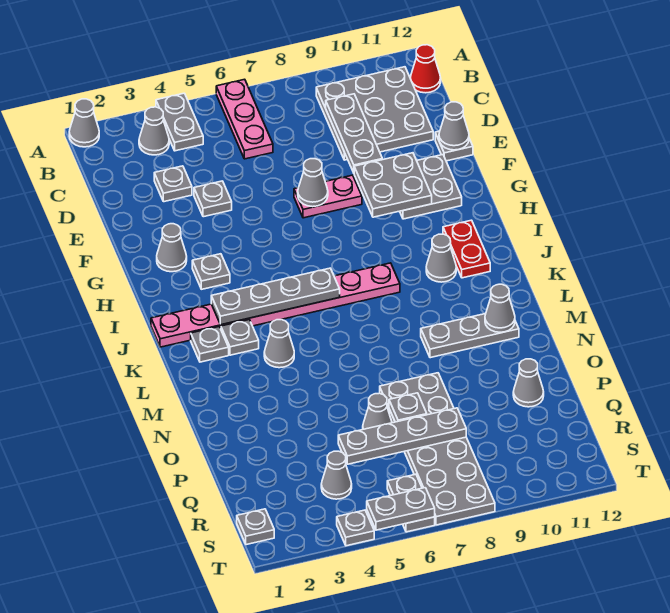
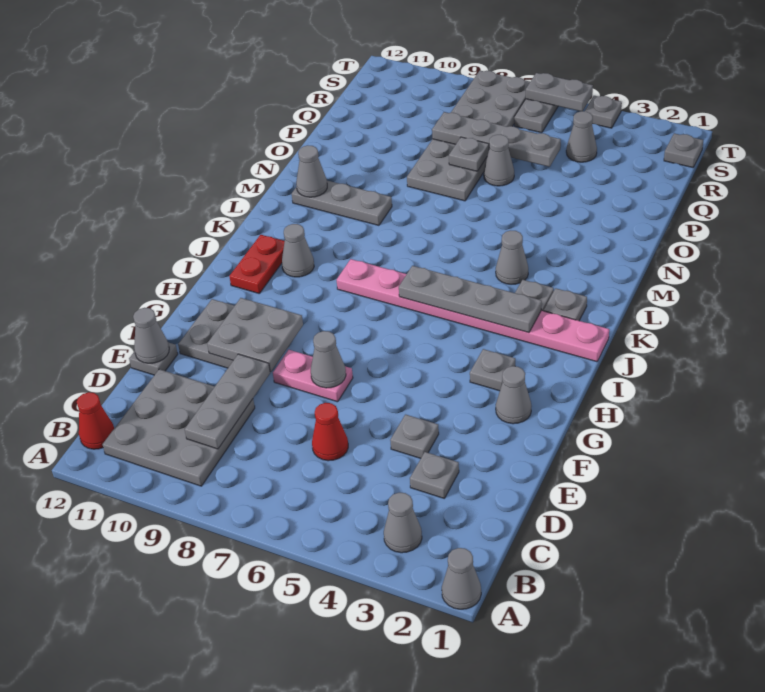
grey 1x2 plate [156,93,203,151] -> none
pink 1x3 plate [216,79,273,159] -> none
none -> red 1x1 cone [312,403,348,461]
grey 1x1 cone [513,359,544,407] -> none

